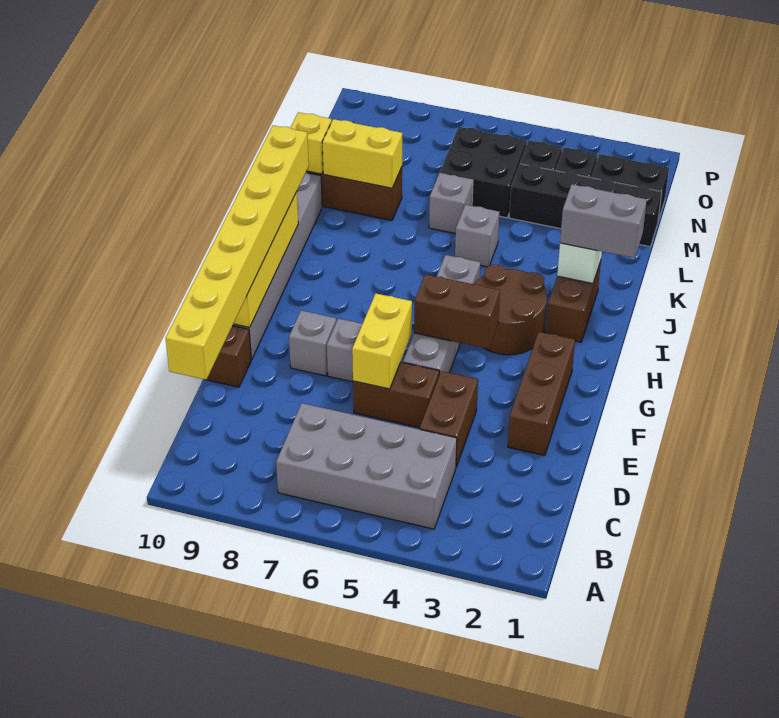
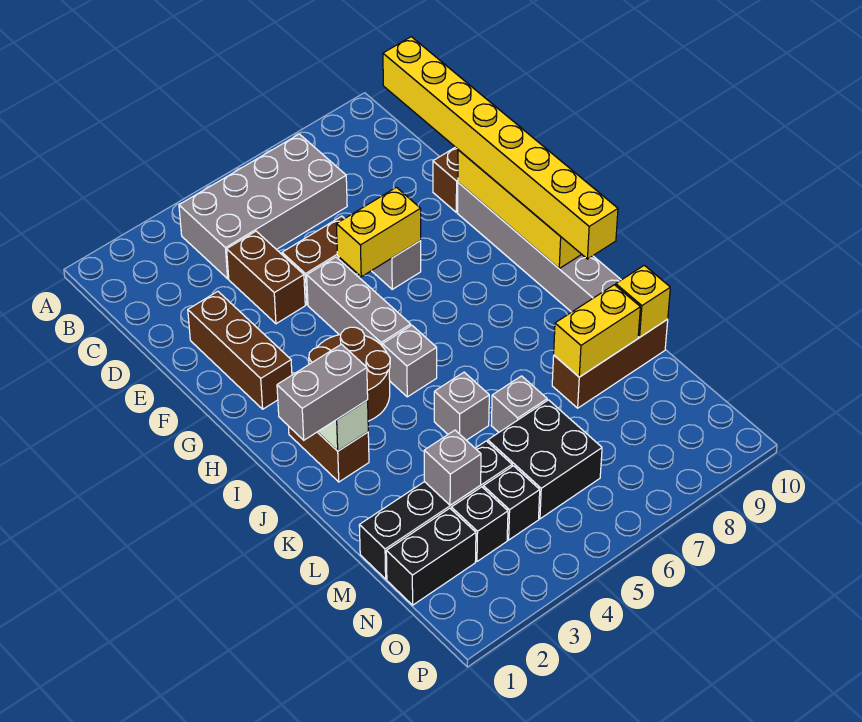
yellow 1x2 brick [352,294,412,389] -> yellow 1x2 brick turned to [336,187,421,277]
grey 1x1 brick [289,311,336,376] -> grey 1x1 brick moved to [424,430,481,505]
brown 1x2 brick [414,274,500,349] -> none

